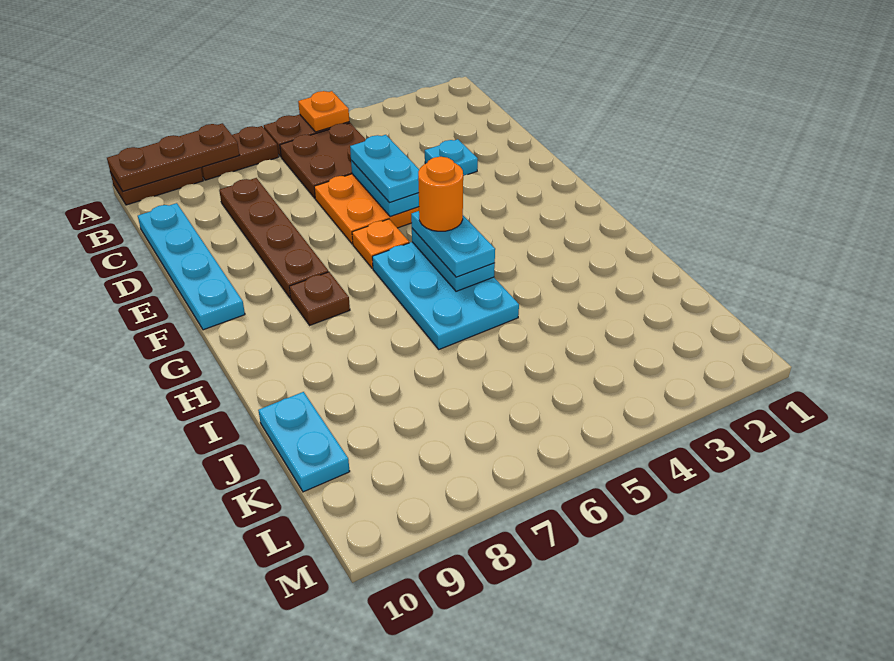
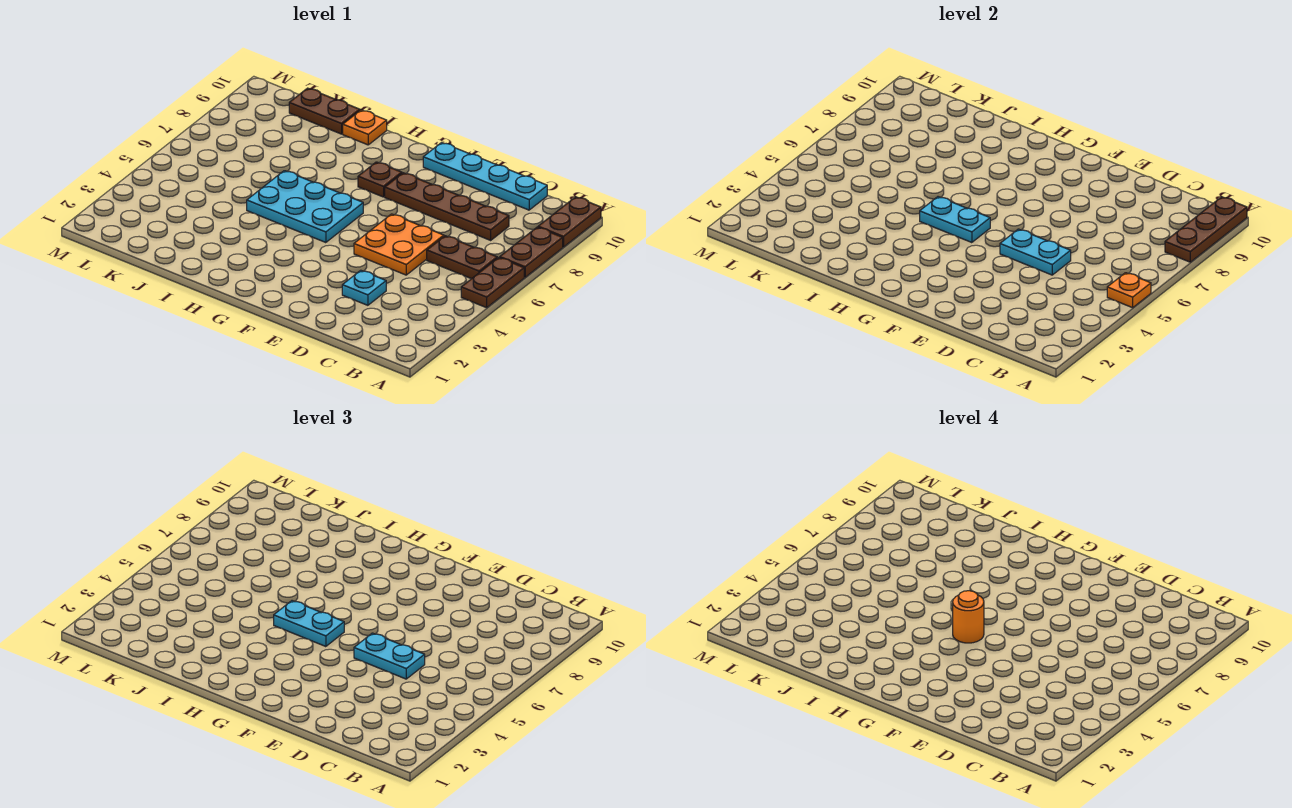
brown 2x2 plate [280,123,366,198] -> brown 1x2 plate [427,236,497,279]
orange 1x1 plate [352,219,409,268] -> orange 1x1 plate moved to [343,110,387,145]
cyan 1x2 plate [258,392,350,492] -> brown 1x2 plate [289,88,360,134]

